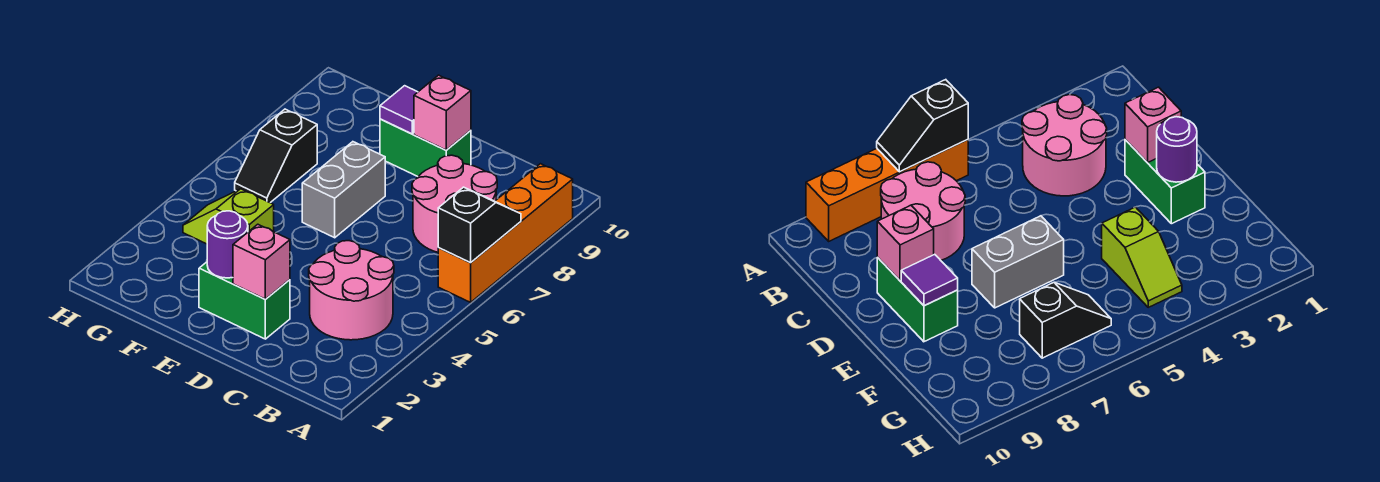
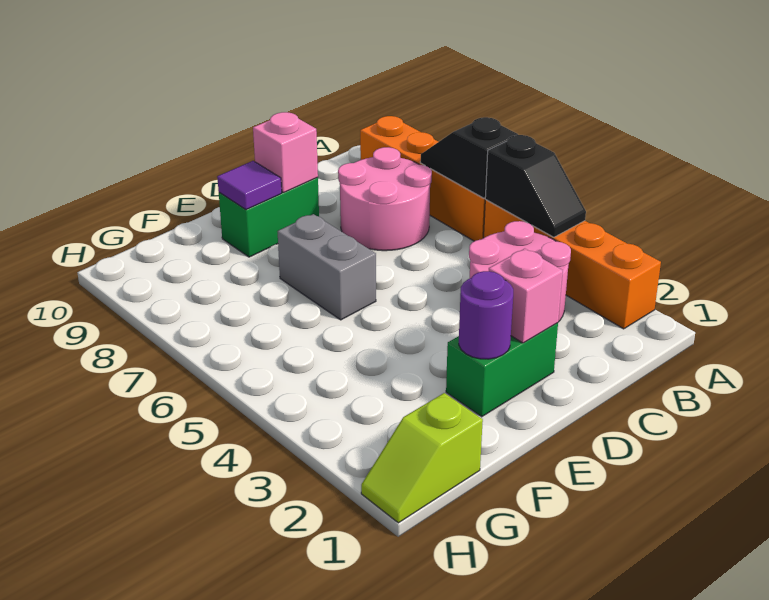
none -> orange 1x4 brick [484,200,661,329]
lime 1x2 slope [183,189,274,244] -> lime 1x2 slope moved to [361,393,483,523]
black 1x2 slope [235,109,317,203] -> black 1x2 slope moved to [485,135,586,237]

